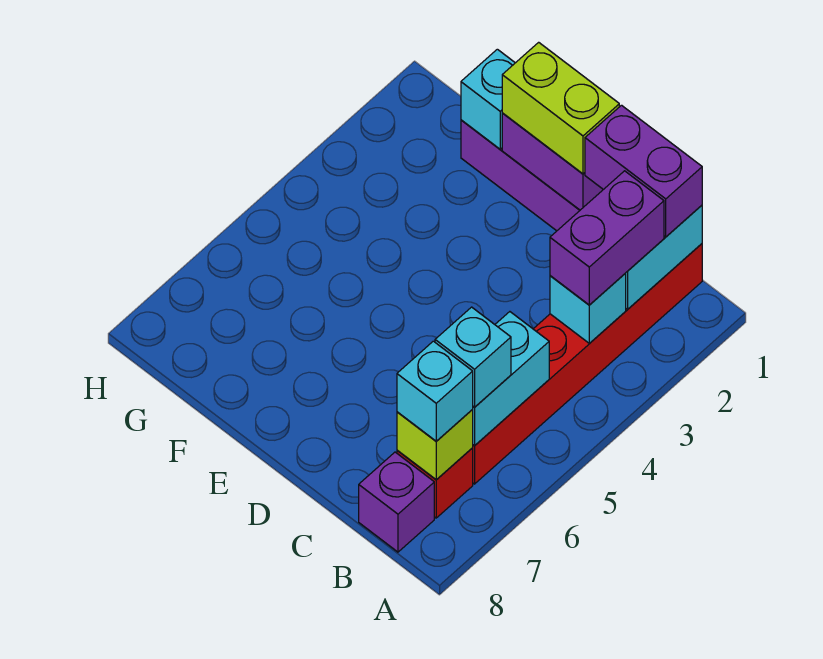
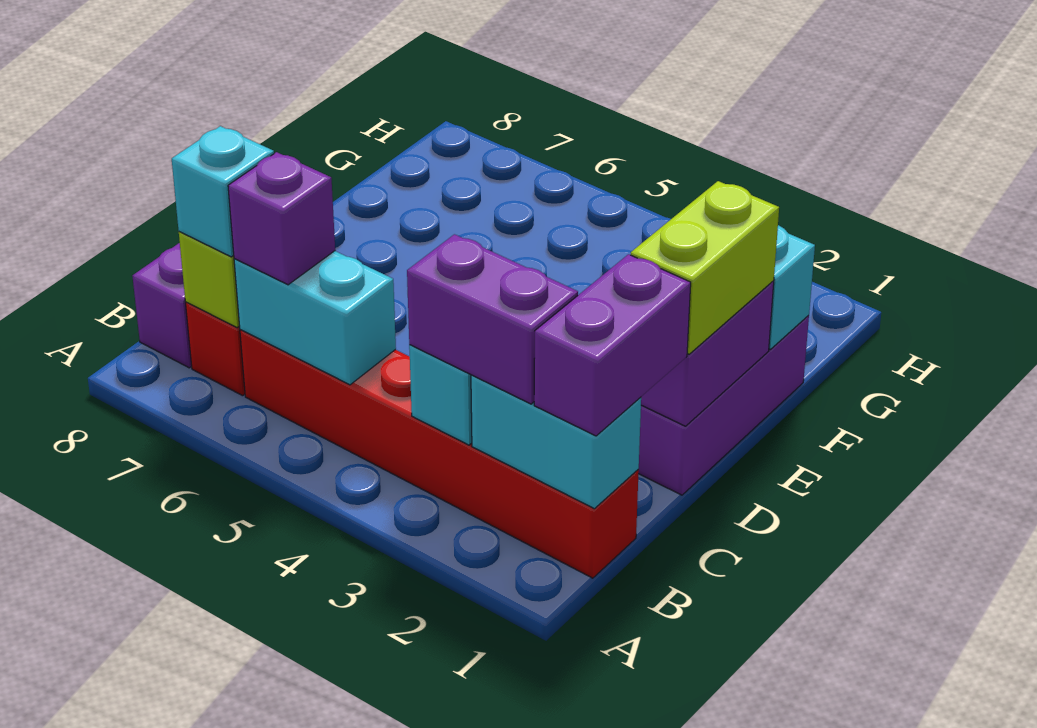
cyan 1x1 brick [435,307,511,407] -> purple 1x1 brick [228,152,335,285]

